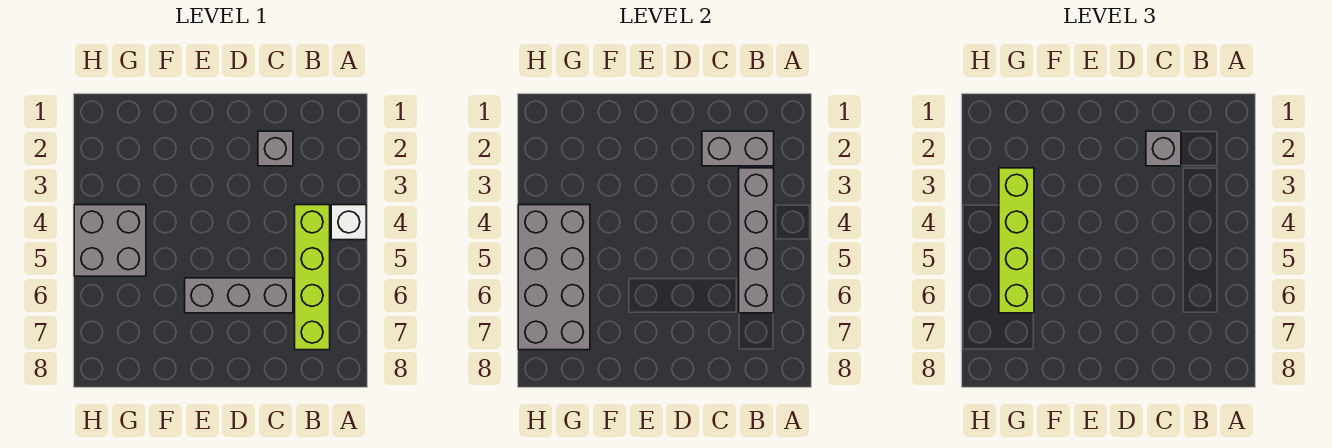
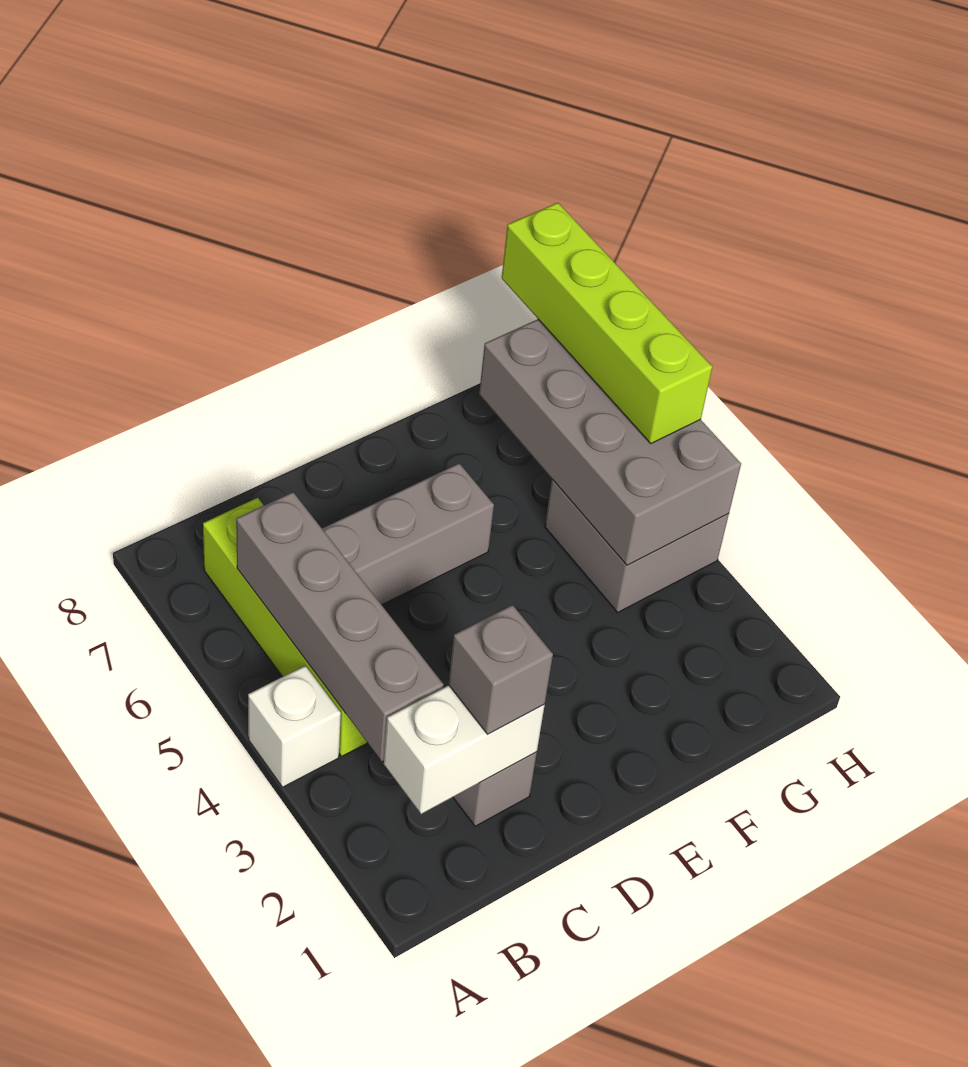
grey 1x2 brick [702,131,774,166] -> white 1x2 brick [384,685,545,814]
lime 1x4 brick [999,168,1034,313] -> lime 1x4 brick moved to [502,203,712,443]

